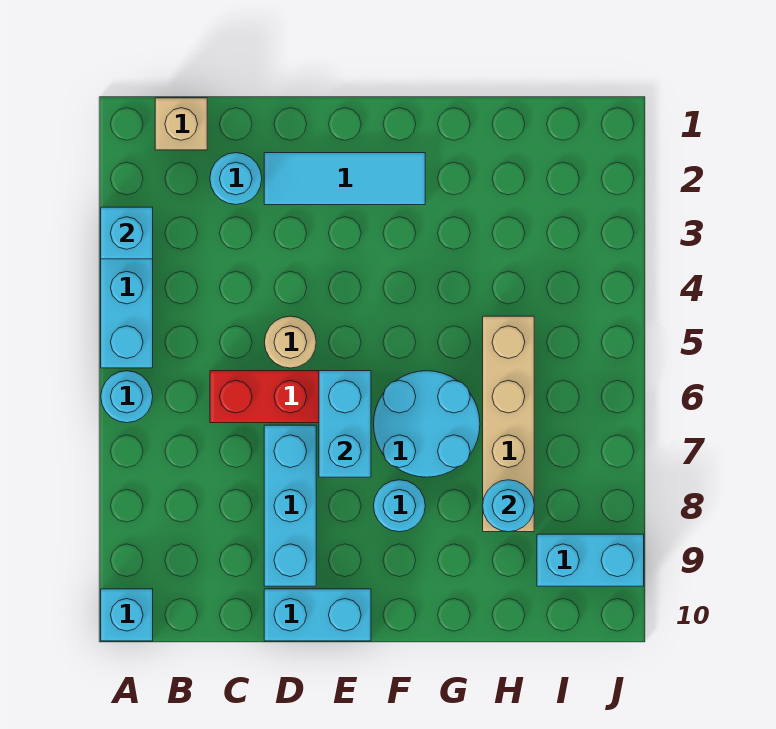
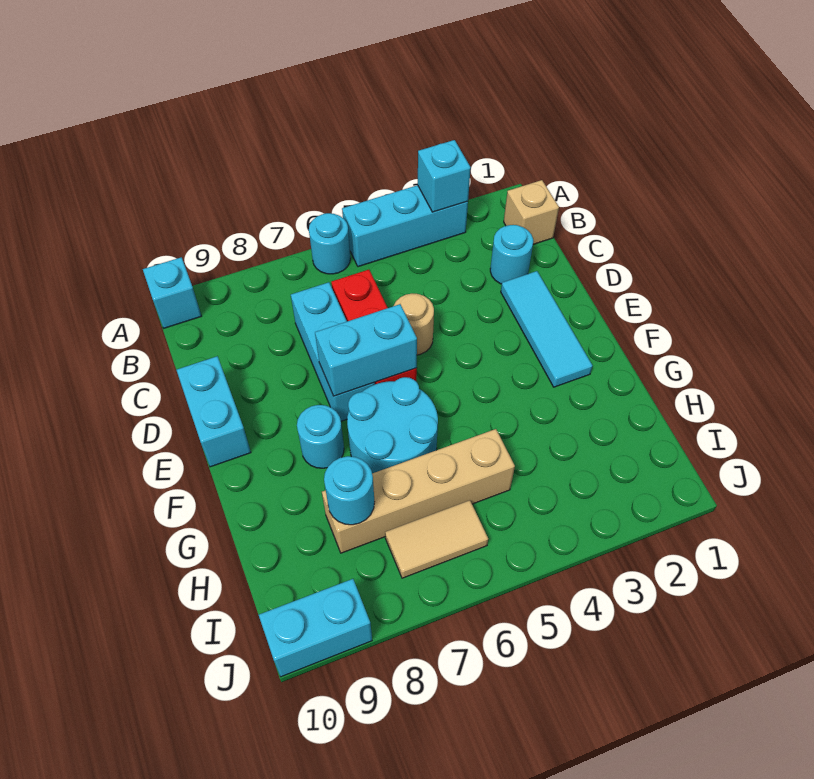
cyan 1x3 brick [264,425,316,586] -> cyan 1x3 brick turned to [291,282,375,421]
none -> tan 1x2 tile [385,500,488,578]
cyan 1x2 brick [537,534,644,586] -> cyan 1x2 brick turned to [259,579,372,677]

